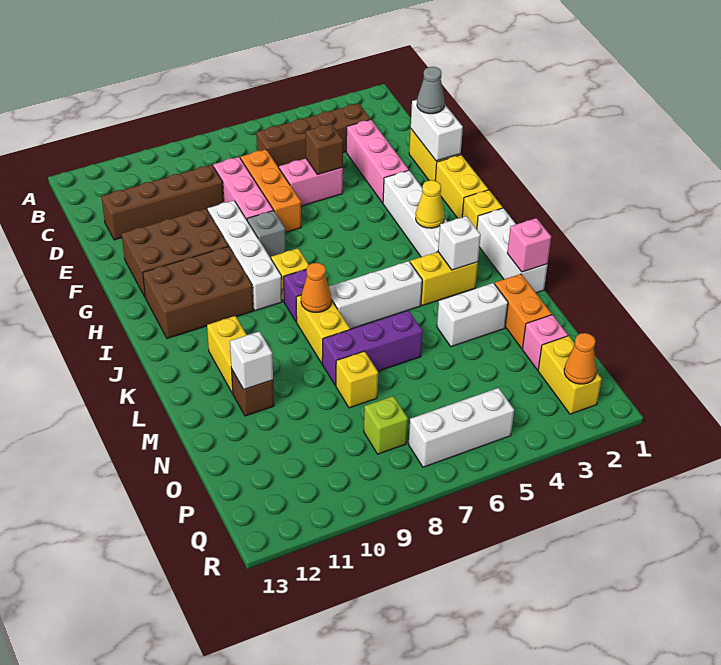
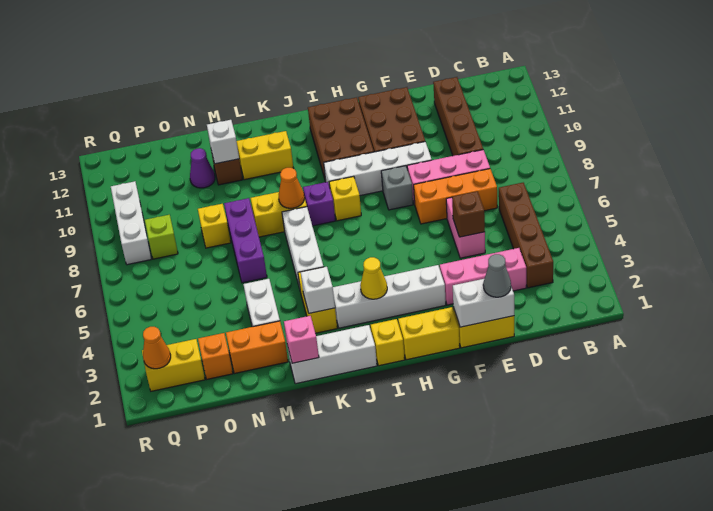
none -> purple 1x1 cone [190,148,215,188]
pink 1x1 brick [522,315,568,370] -> orange 1x1 brick [198,333,233,379]
white 1x3 brick [409,388,514,467] -> white 1x3 brick moved to [111,181,151,265]

